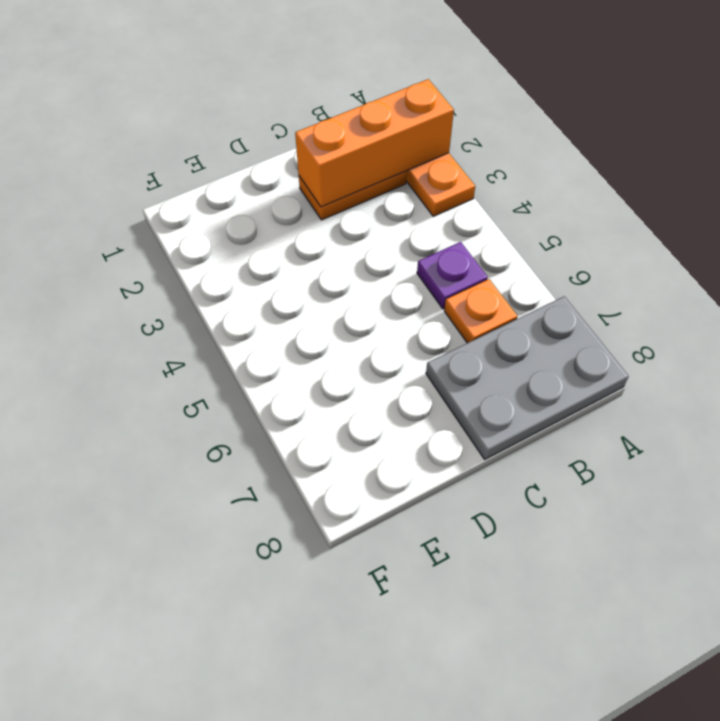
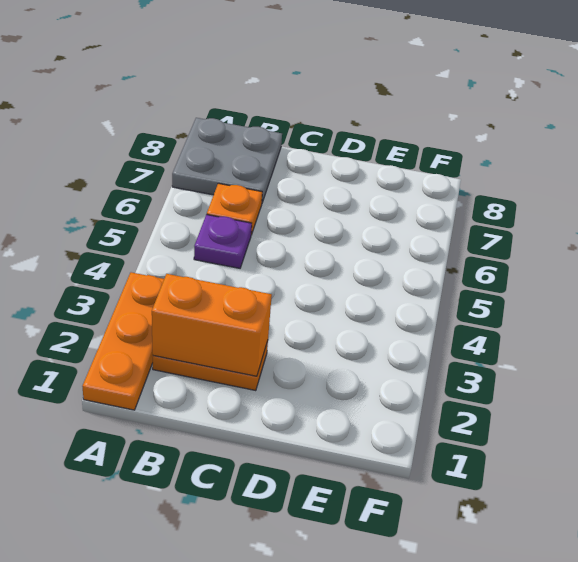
orange 1x3 brick [295,79,454,207] -> orange 1x2 brick [152,274,272,376]
grey 2x3 plate [426,296,629,459] -> grey 2x2 plate [172,118,282,203]

